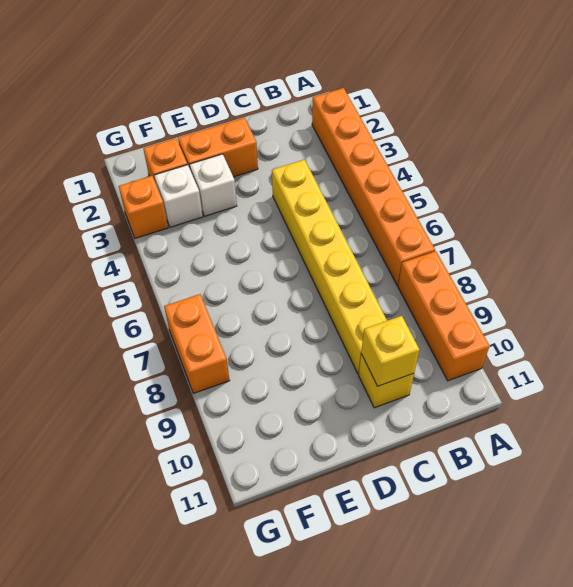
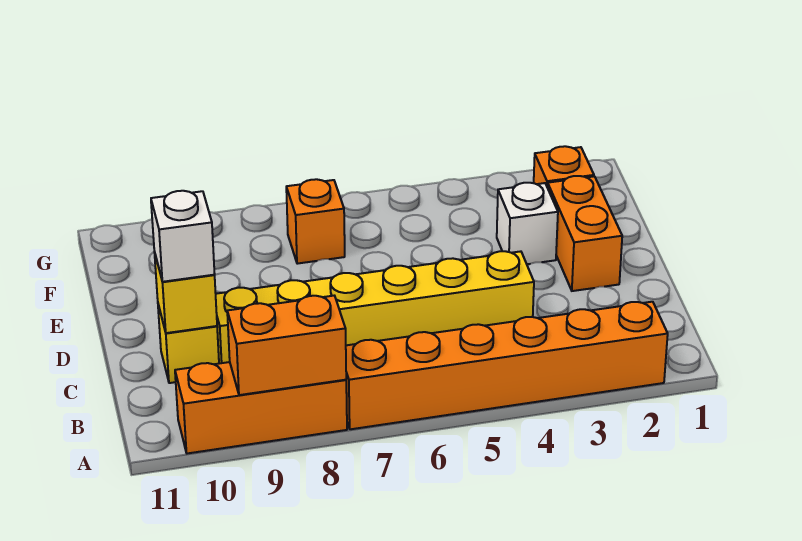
white 1x1 brick [154,165,203,227] -> white 1x1 brick moved to [151,191,215,282]
orange 1x1 brick [118,176,168,238] -> orange 1x1 brick moved to [286,179,345,264]
orange 1x2 brick [164,294,230,393] -> orange 1x2 brick moved to [227,296,346,395]

